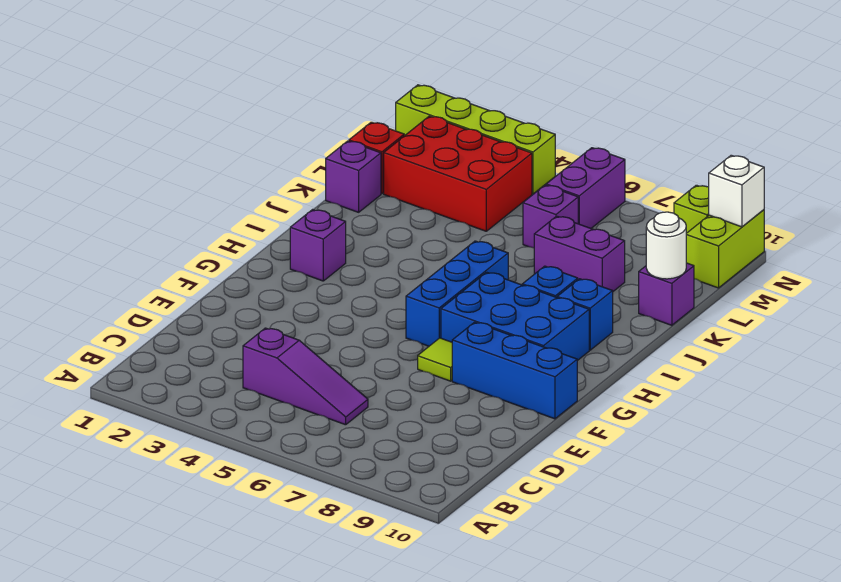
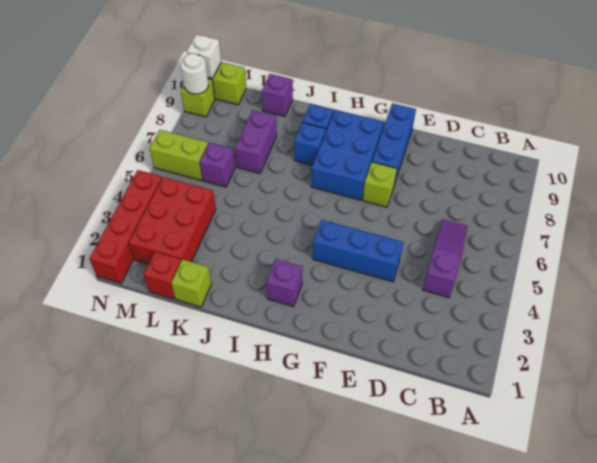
lime 1x1 tile [418,338,452,381] -> lime 1x1 brick [363,162,397,207]
blue 1x3 brick [406,241,508,346] -> blue 1x3 brick moved to [313,220,404,282]
purple 1x1 brick [326,141,381,212] -> lime 1x1 brick [171,259,211,307]
white 1x1 round brick [646,212,686,279] -> white 1x1 round brick moved to [181,54,209,94]
purple 1x2 brick [546,148,625,228] -> lime 1x2 brick [149,130,208,180]
lime 1x4 brick [396,85,555,194] -> red 1x4 brick [89,170,162,283]

